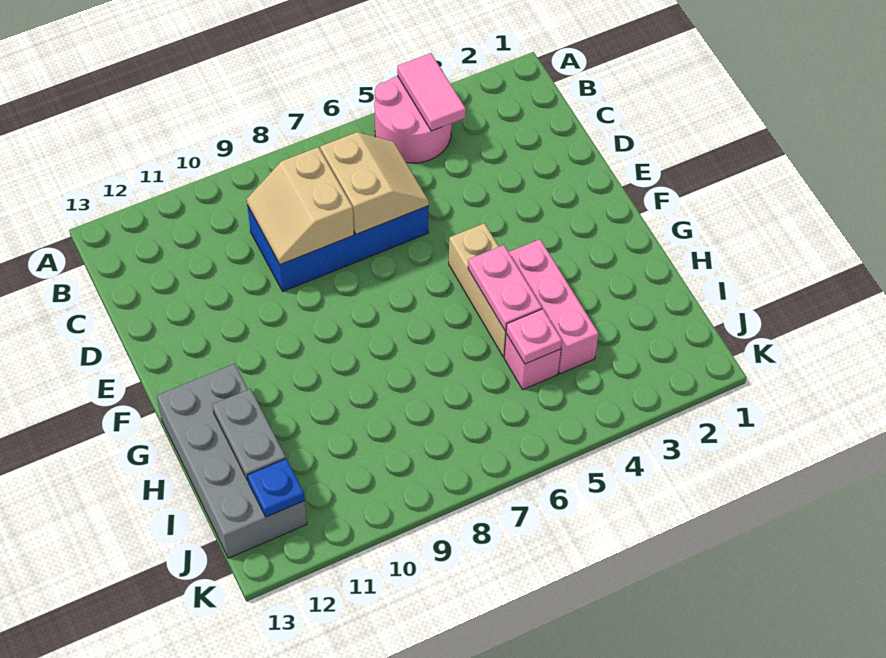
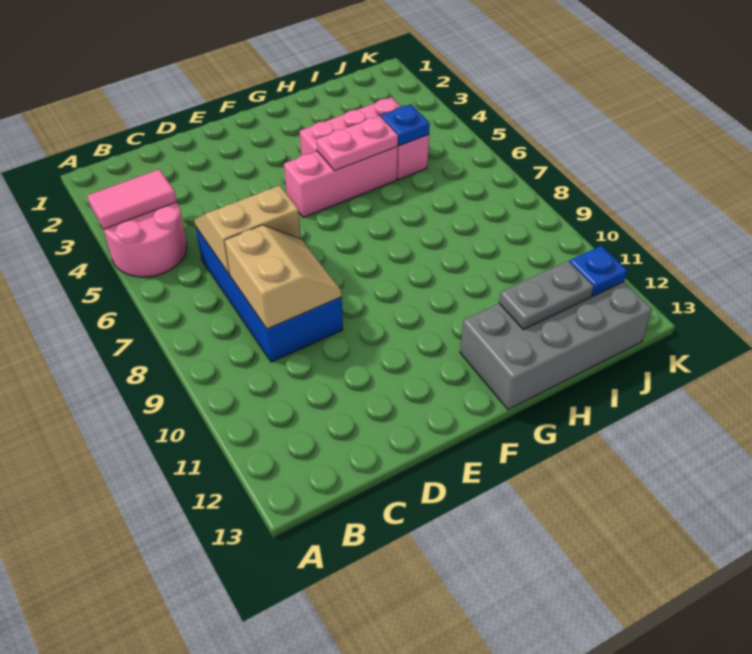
tan 2x2 slope [247,147,354,265] -> tan 2x2 slope turned to [224,225,342,329]
tan 1x3 brick [449,223,506,357] -> pink 1x3 brick [284,146,398,217]
pink 1x1 plate [506,309,562,364] -> blue 1x1 plate [381,104,430,146]

